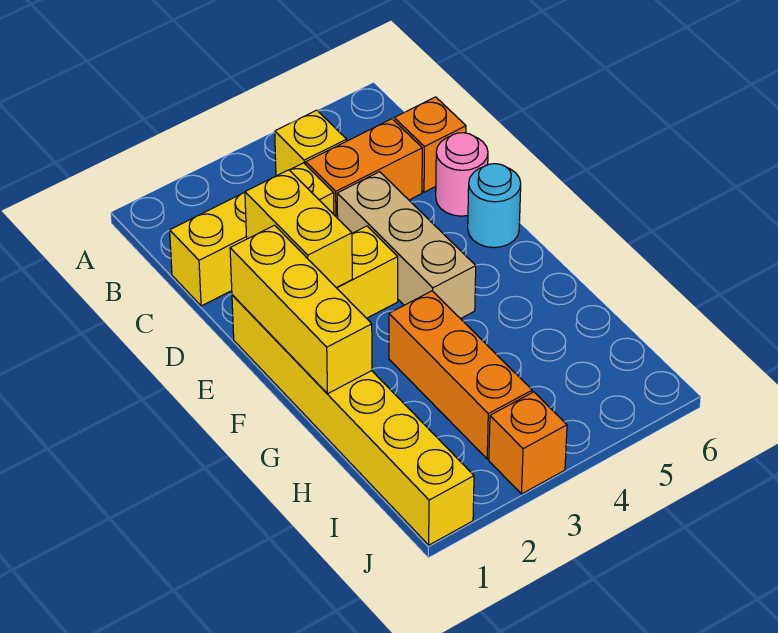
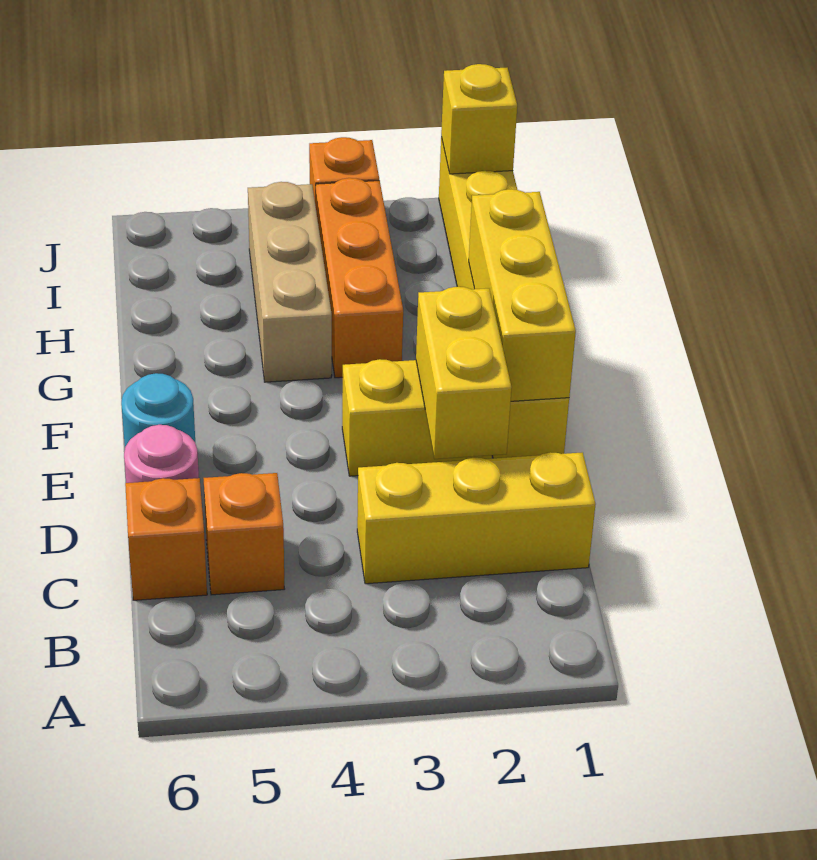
yellow 1x1 brick [275,110,347,176] -> yellow 1x1 brick moved to [441,64,517,174]
orange 1x2 brick [306,119,422,218] -> orange 1x1 brick [204,473,284,595]
tan 1x3 brick [337,172,476,319] -> tan 1x3 brick moved to [248,182,332,382]

